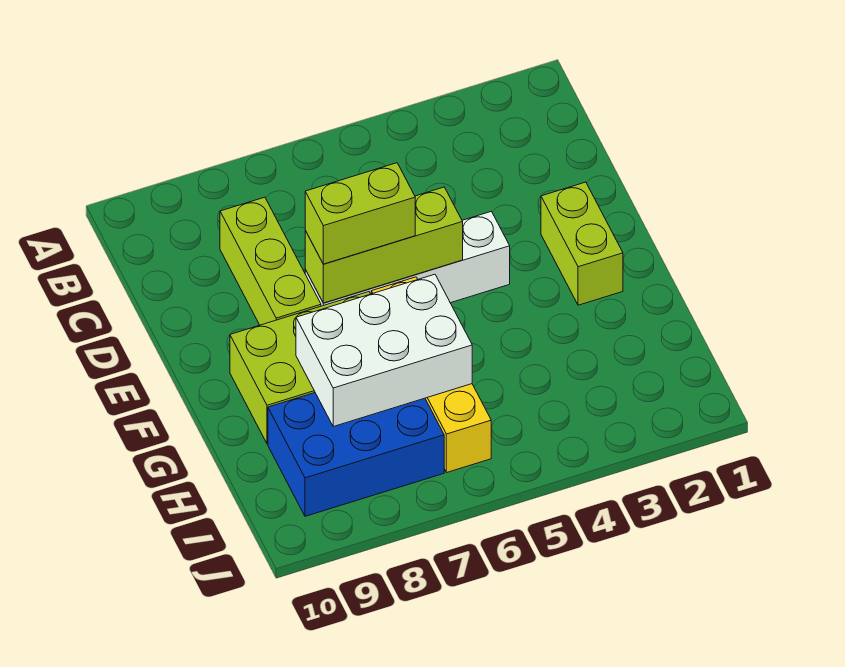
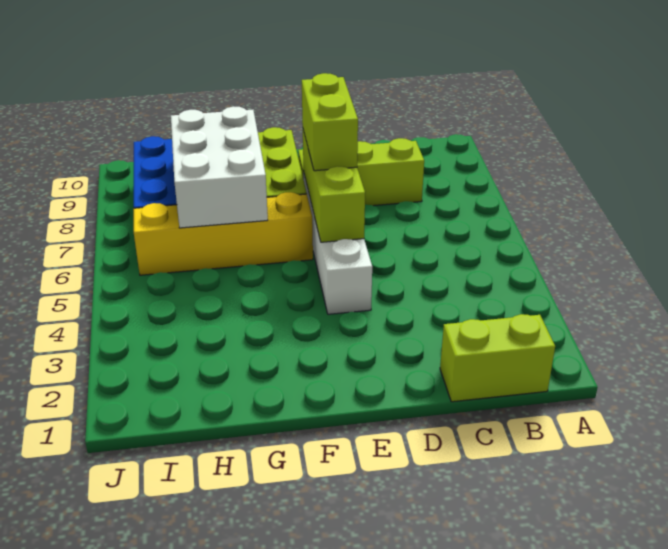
lime 1x2 brick [541,182,623,305] -> lime 1x2 brick moved to [440,314,555,402]

